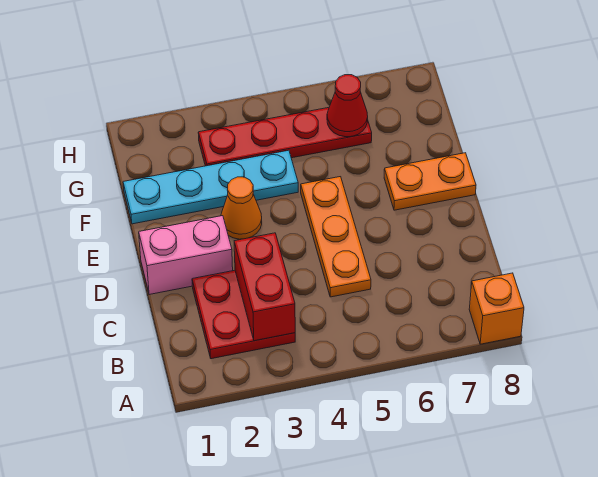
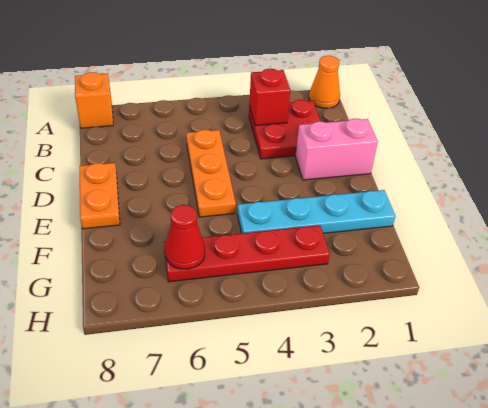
red 1x2 brick [234,233,295,341] -> red 1x1 brick [249,69,290,126]
orange 1x1 cone [221,177,262,239] -> orange 1x1 cone moved to [309,56,340,108]
orange 1x2 plate [384,153,476,210] -> orange 1x2 plate turned to [80,163,120,229]

